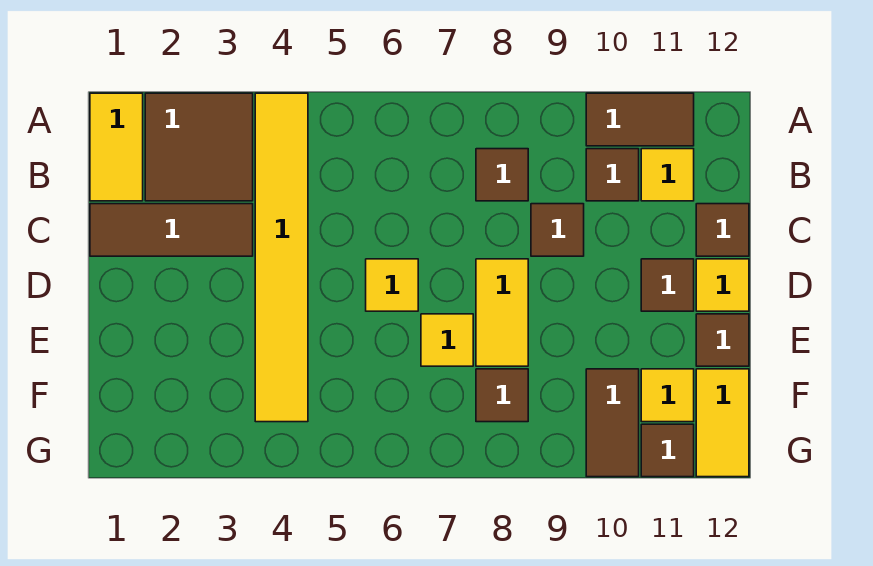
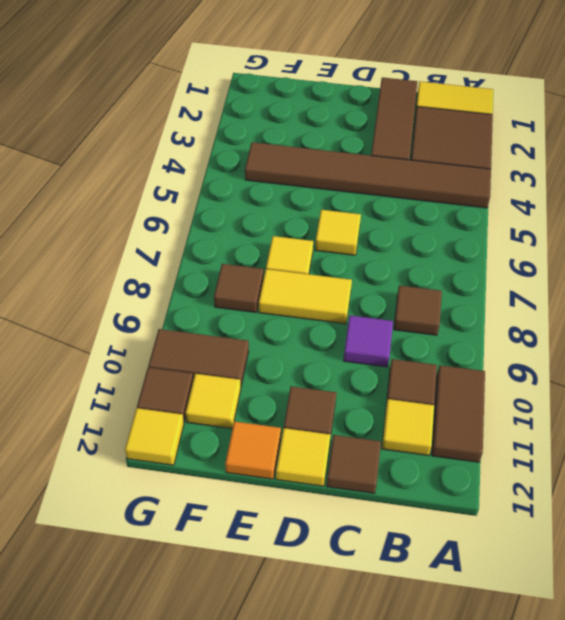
yellow 1x6 tile [255,93,308,422] -> brown 1x6 tile [245,142,491,208]
brown 1x1 tile [531,204,584,256] -> purple 1x1 tile [344,315,393,367]
brown 1x1 tile [696,314,749,366] -> orange 1x1 tile [225,421,281,479]
yellow 1x2 tile [696,369,749,477] -> yellow 1x1 tile [125,408,184,465]

